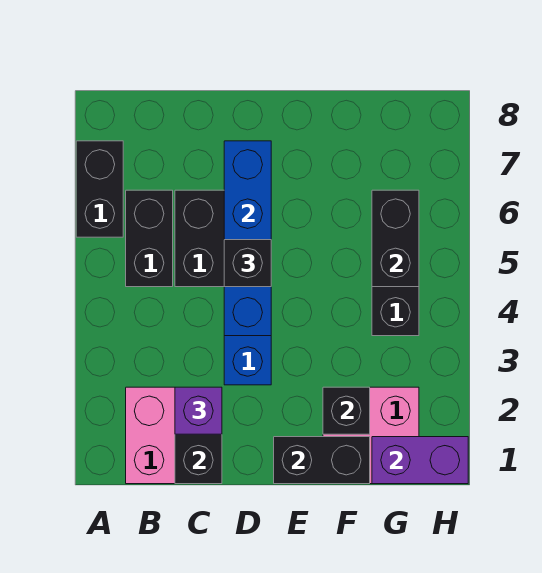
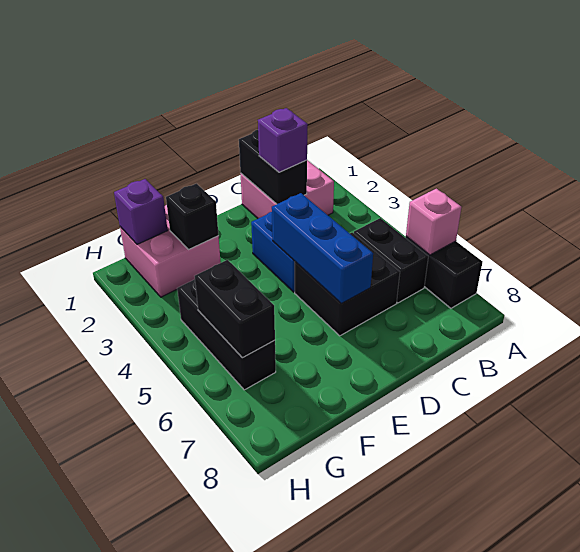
none -> pink 1x1 brick [406,189,462,255]
blue 1x4 brick [224,141,271,336] -> blue 1x3 brick [272,193,373,304]
black 1x1 brick [224,240,271,287] -> none
black 1x2 brick [274,437,370,484] -> none
purple 1x2 brick [372,437,468,484] -> purple 1x1 brick [114,179,168,244]

